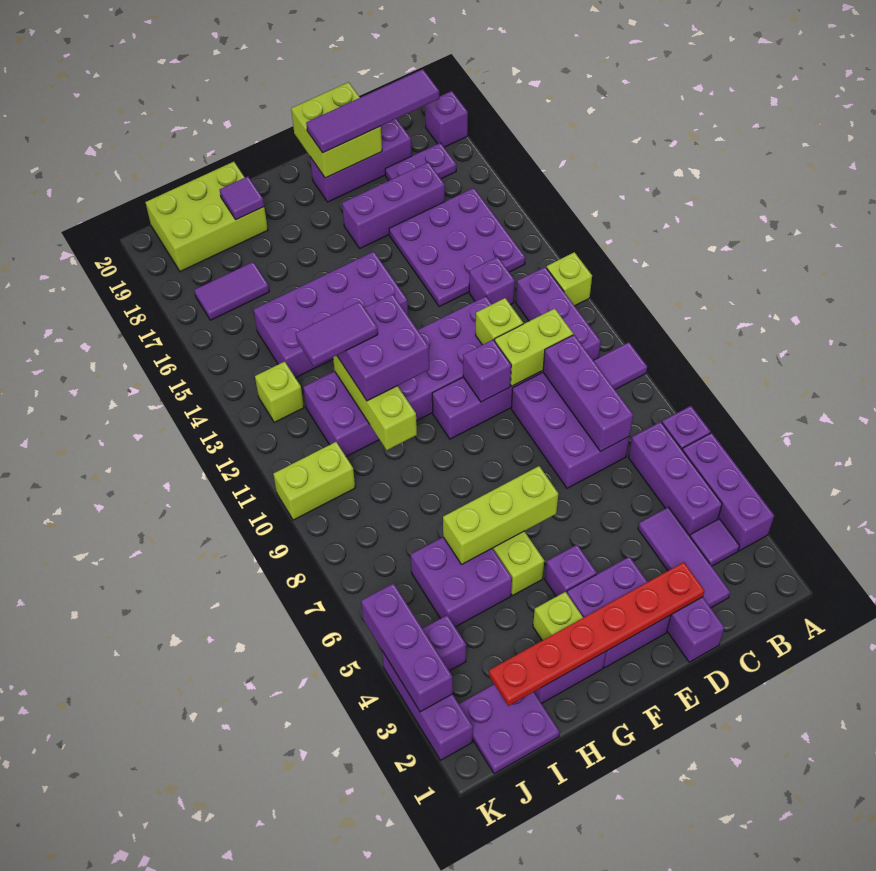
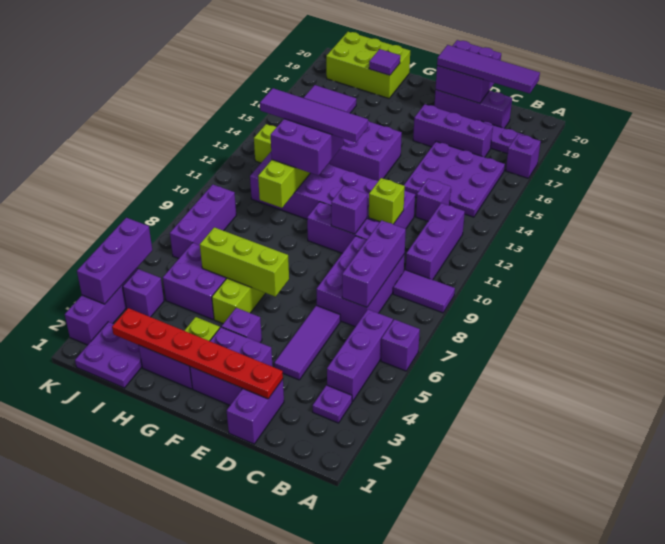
purple 1x3 brick [683,433,774,551] -> purple 1x3 brick moved to [170,185,236,258]
lime 1x1 brick [547,252,592,306] -> none
purple 1x1 brick [425,91,468,147] -> purple 1x1 brick moved to [506,134,541,178]
purple 1x1 tile [690,519,740,566] -> purple 1x1 plate [313,385,352,423]
purple 1x3 tile [638,507,730,608] -> purple 1x3 tile moved to [274,305,340,380]
lime 1x2 brick [495,309,573,386] -> none
lime 2x2 brick [291,82,382,178] -> purple 2x2 brick [435,40,501,103]
purple 1x2 tile [296,302,378,366] -> purple 1x4 tile [260,88,368,142]
lime 1x2 brick [273,442,355,520] -> none

